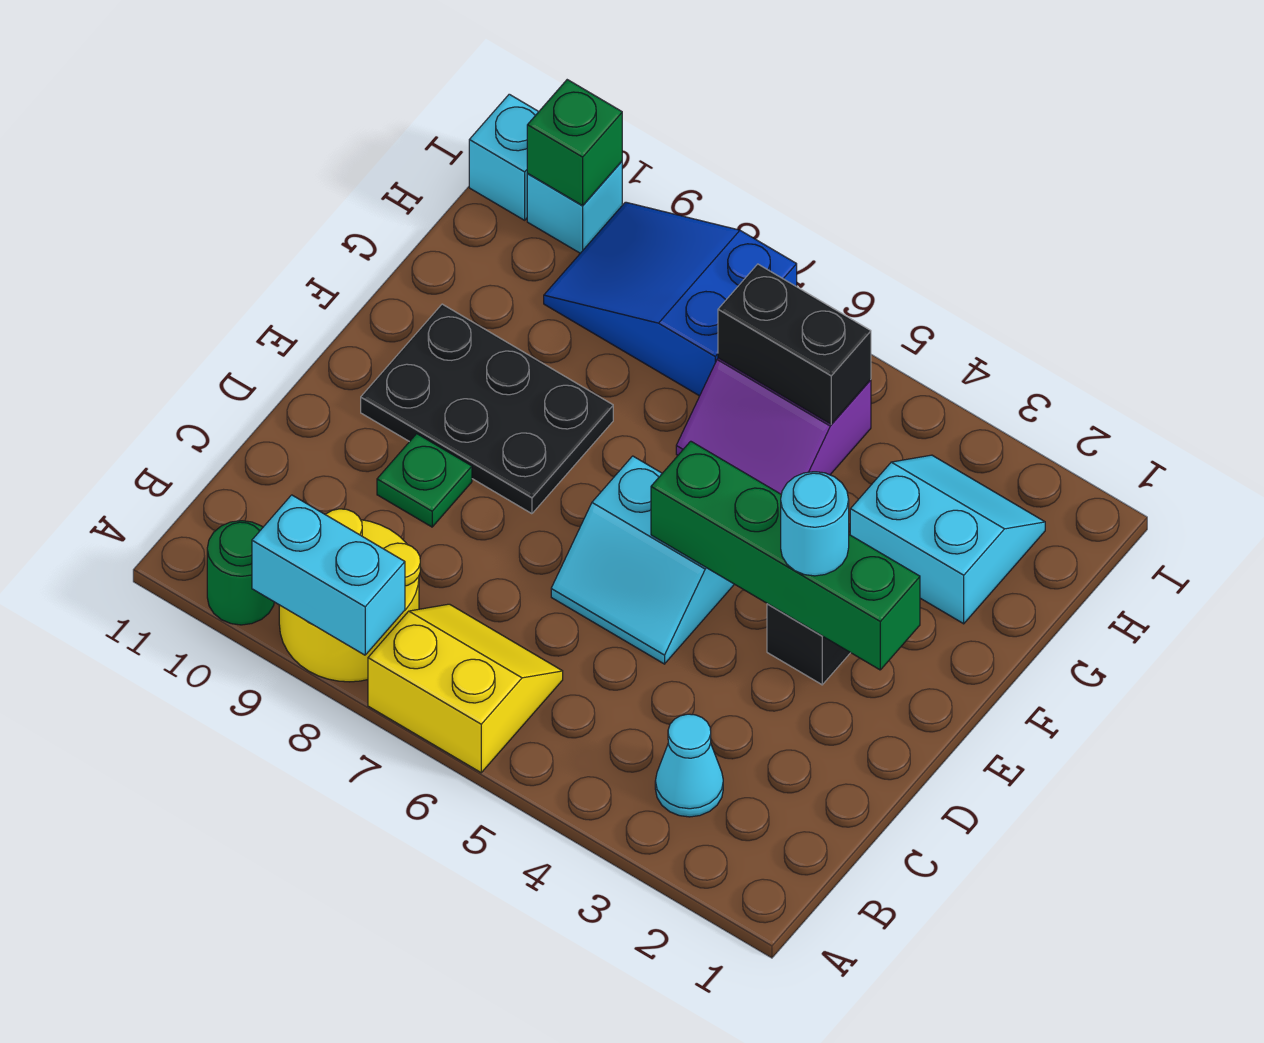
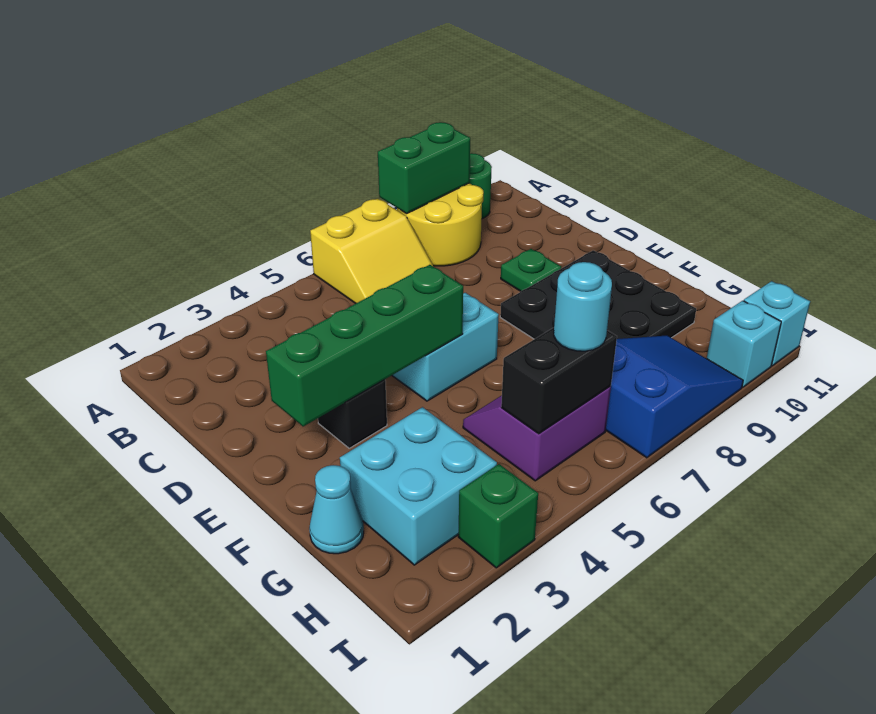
cyan 1x2 brick [252,495,405,655] -> green 1x2 brick [378,122,470,214]
cyan 1x1 cone [655,714,723,817] -> cyan 1x1 cone moved to [309,465,364,554]
cyan 1x1 round brick [781,472,849,576] -> cyan 1x1 round brick moved to [554,262,612,351]
black 2x3 plate [361,304,613,514] -> black 3x3 plate [500,250,696,339]
cyan 2x2 slope [850,455,1045,624] -> cyan 2x2 brick [340,407,497,565]
green 1x1 brick [527,80,622,205] -> green 1x1 brick moved to [458,464,538,568]

